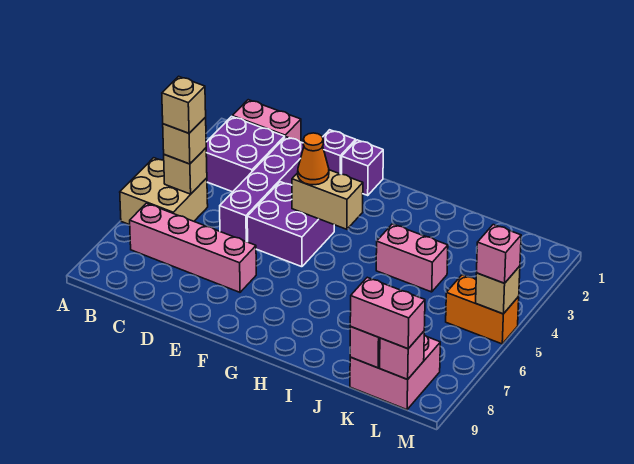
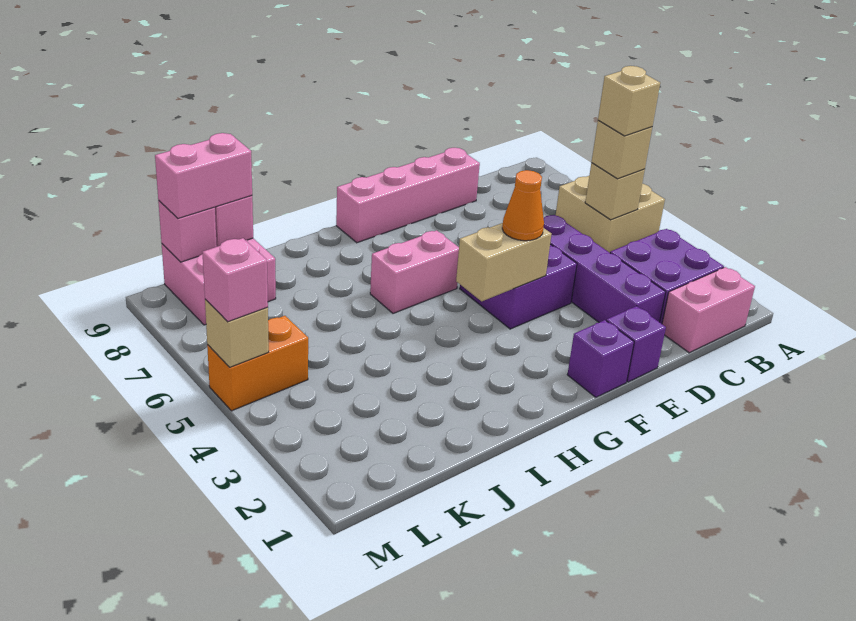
pink 1x4 brick [130,203,256,292] -> pink 1x4 brick moved to [336,148,480,243]
pink 1x2 brick [376,224,448,292] -> pink 1x2 brick moved to [370,230,459,313]

